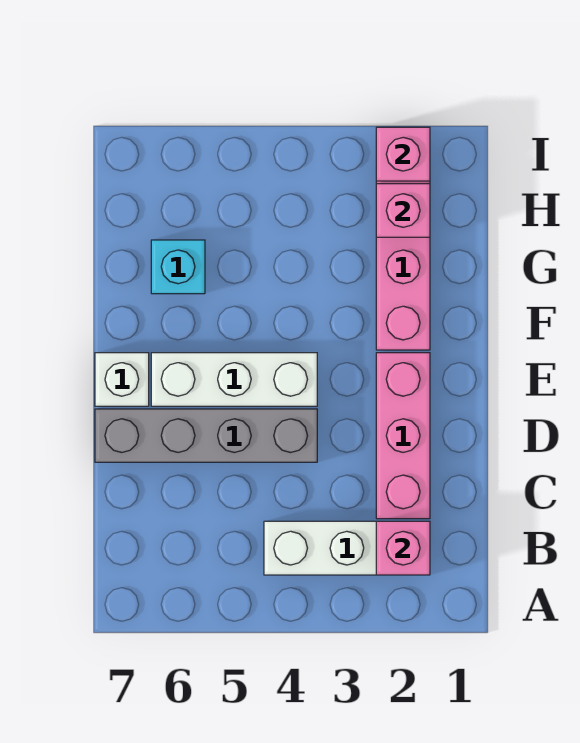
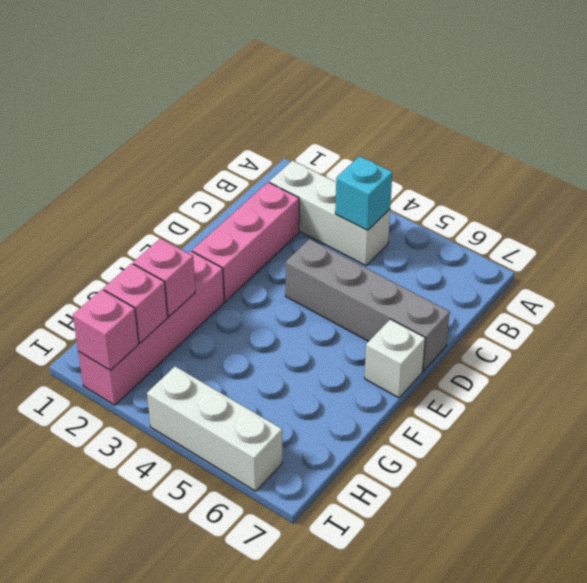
pink 1x1 brick [376,521,430,575] -> pink 1x1 brick moved to [133,238,195,317]
white 1x3 brick [151,353,317,406] -> white 1x3 brick moved to [147,366,282,491]
cyan 1x1 brick [151,240,205,294] -> cyan 1x1 brick moved to [335,156,392,230]

